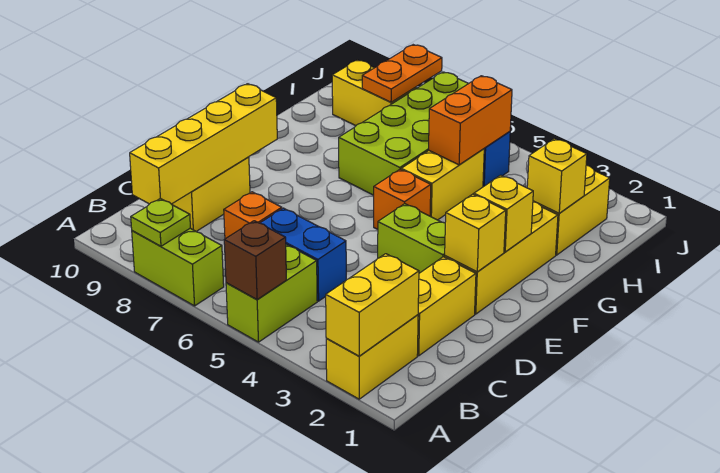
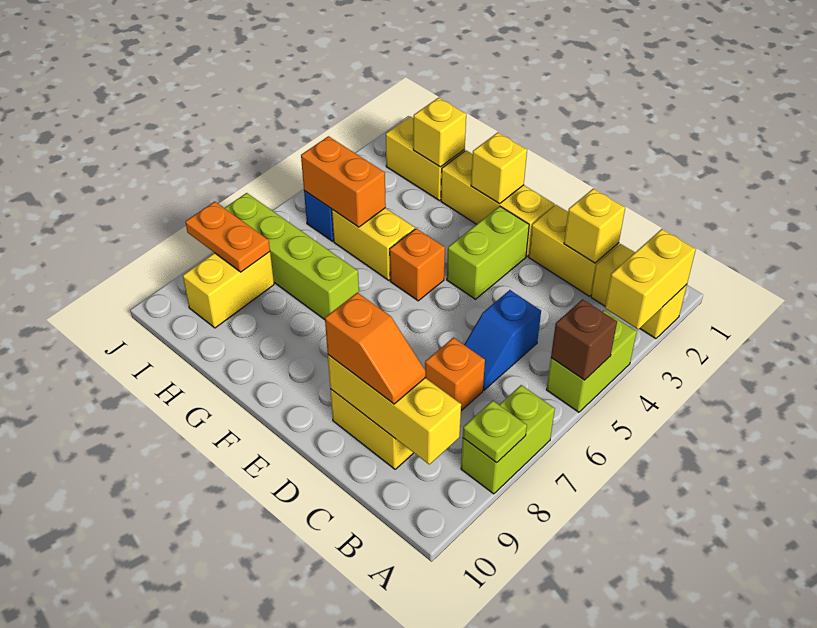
yellow 1x2 brick [326,254,419,356] -> yellow 1x2 brick turned to [605,229,696,329]
lime 1x2 brick [226,244,317,342] -> lime 1x2 brick turned to [547,310,637,412]
yellow 1x4 brick [130,84,277,204] -> yellow 1x3 brick [328,355,461,464]
blue 1x2 brick [261,208,346,301] -> blue 1x2 slope [464,290,541,390]
none -> orange 1x2 slope [325,293,426,404]
yellow 1x1 brick [445,194,506,272] -> yellow 1x1 brick moved to [564,189,625,263]
lime 2x4 brick [339,72,468,195] -> lime 1x4 brick [225,193,359,320]

